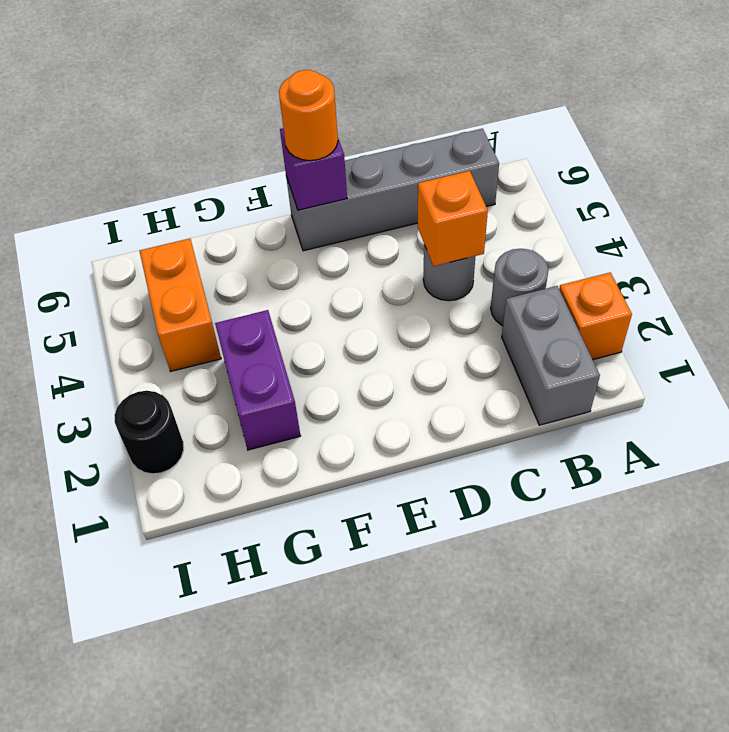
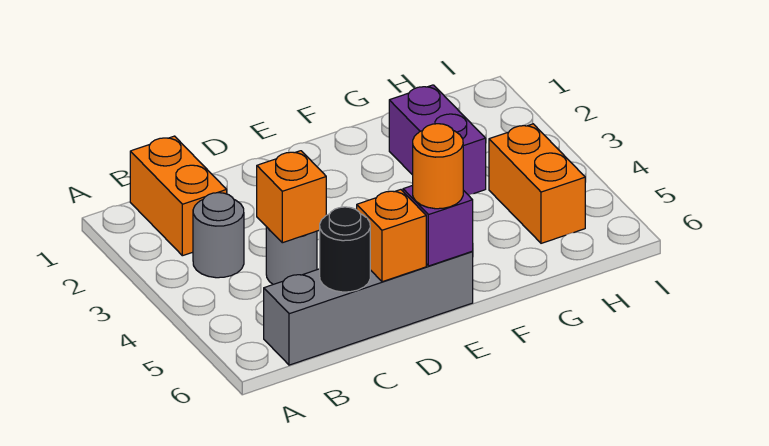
orange 1x1 brick [559,272,632,360] -> orange 1x1 brick moved to [357,190,426,282]
grey 1x2 brick [502,286,600,425] -> orange 1x2 brick [130,136,227,256]
black 1x1 round brick [115,391,184,474] -> black 1x1 round brick moved to [319,207,370,292]

